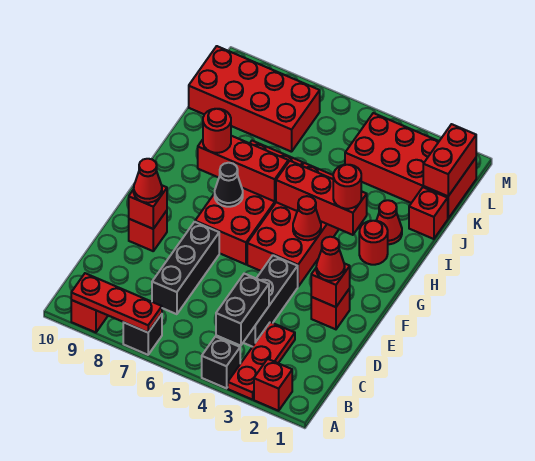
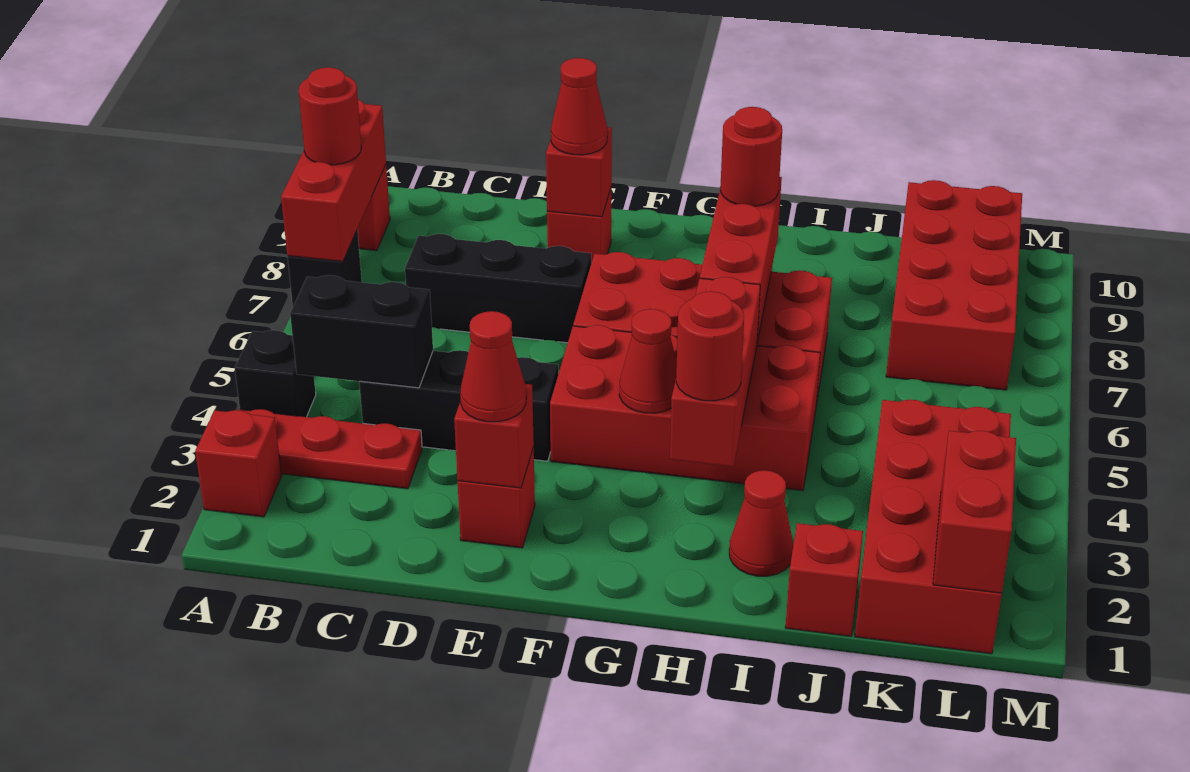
red 1x3 plate [71,273,162,332] -> red 1x3 brick [281,100,386,261]
black 1x1 cone [215,163,243,207] -> none
red 1x1 round brick [359,221,388,265] -> red 1x1 round brick moved to [299,67,361,165]
red 1x2 brick [423,124,476,196] -> red 1x2 brick turned to [933,431,1016,593]

